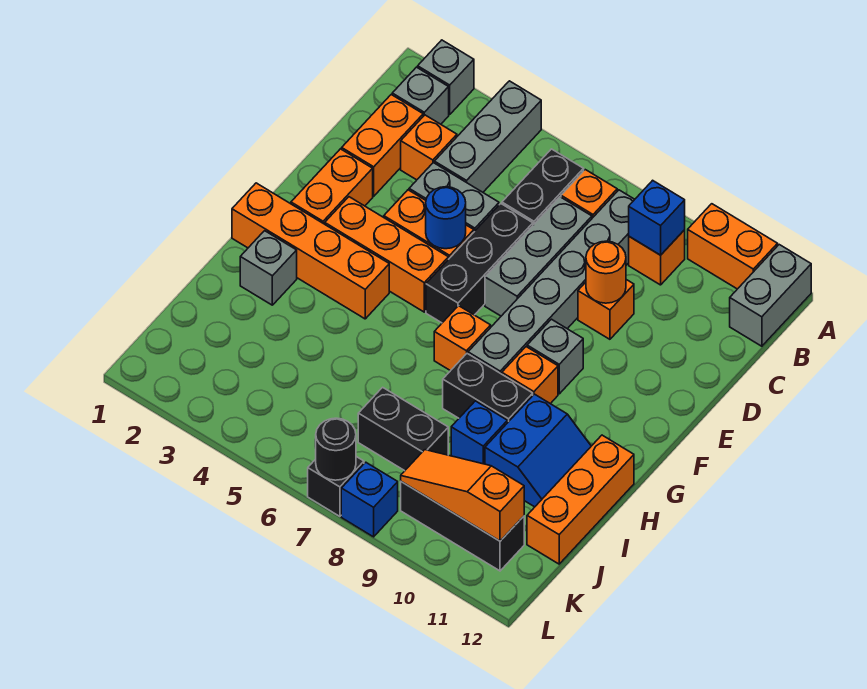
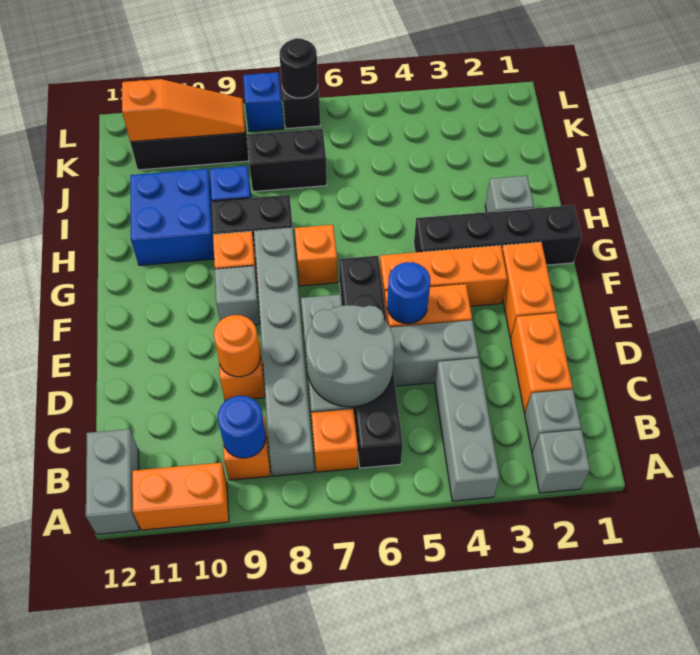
blue 1x1 brick [629,180,685,255] -> blue 1x1 round brick [218,396,266,458]
orange 1x1 brick [401,115,457,180] -> none
none -> grey 2x2 round brick [306,305,395,407]
orange 1x4 brick [232,183,389,319] -> black 1x4 brick [414,205,582,265]
blue 2x2 slope [485,394,591,507] -> blue 2x2 brick [130,169,214,265]
orange 1x3 brick [527,435,634,564] -> none

